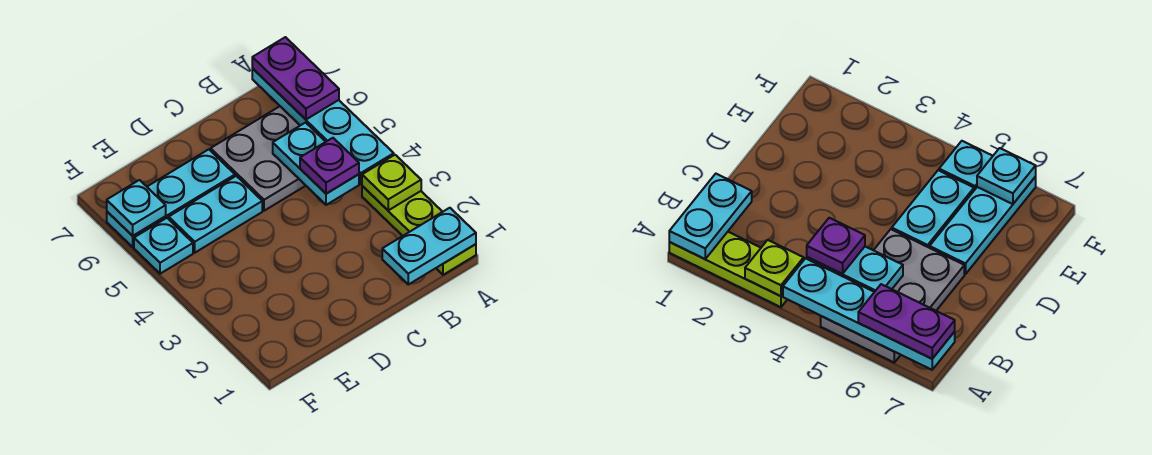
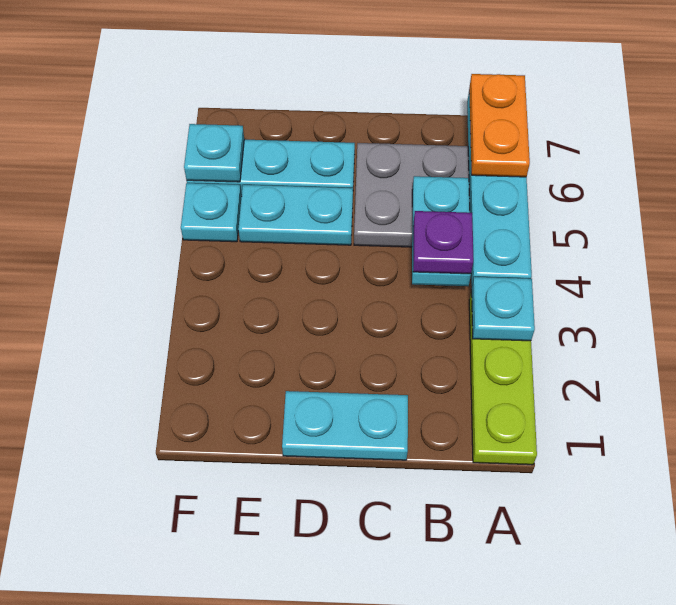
cyan 1x2 plate [382,208,476,284] -> cyan 1x2 plate moved to [282,391,408,460]
lime 1x1 plate [362,155,421,210] -> cyan 1x1 plate [472,277,535,341]
purple 1x2 plate [252,37,339,119] -> orange 1x2 plate [469,74,530,177]

